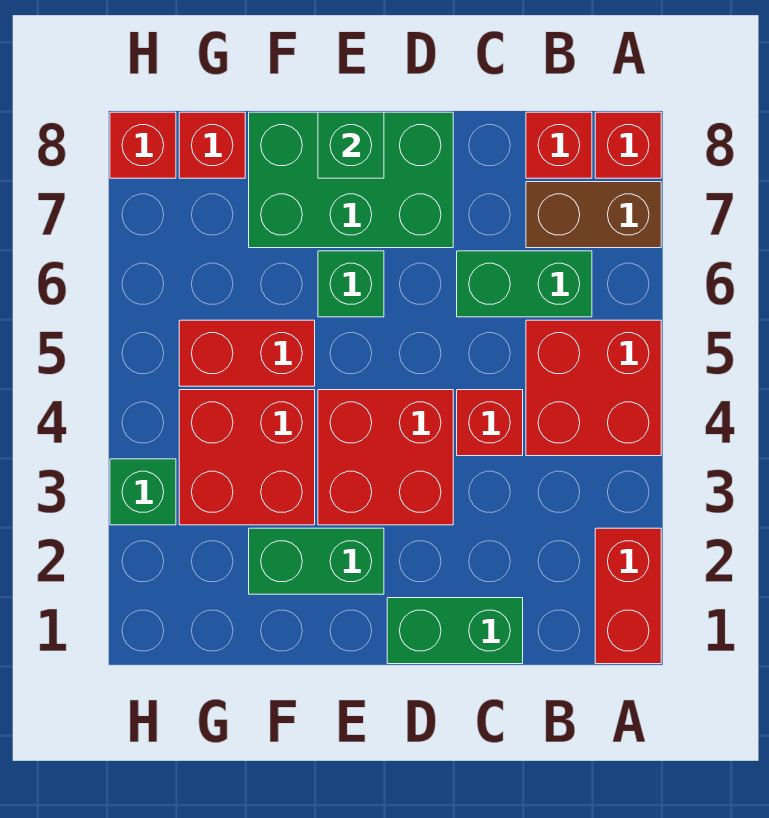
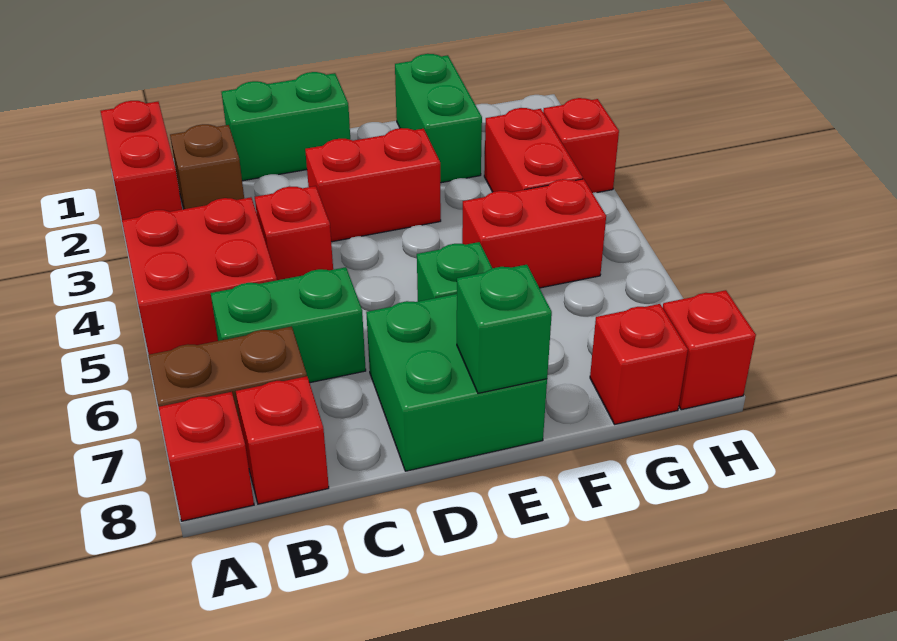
none -> brown 1x1 brick [170,124,244,209]
red 2x2 brick [318,390,453,525] -> red 1x2 brick [305,128,441,242]
green 2x3 brick [249,112,453,248] -> green 2x2 brick [366,294,547,471]
green 1x2 brick [249,528,384,594] -> green 1x2 brick turned to [395,54,482,183]
red 2x2 brick [179,390,315,525] -> red 1x2 brick [484,108,583,192]
green 1x1 brick [110,459,176,525] -> red 1x1 brick [543,98,619,193]

